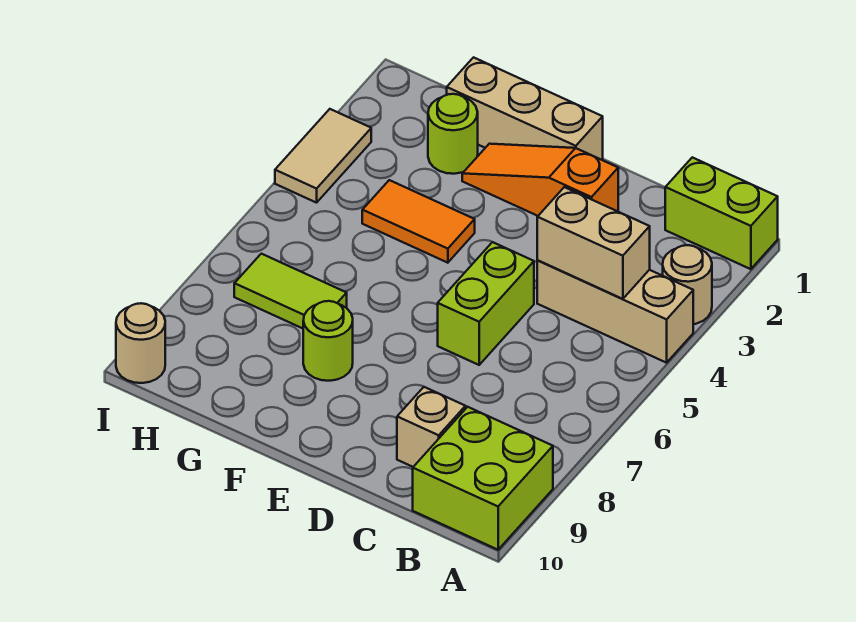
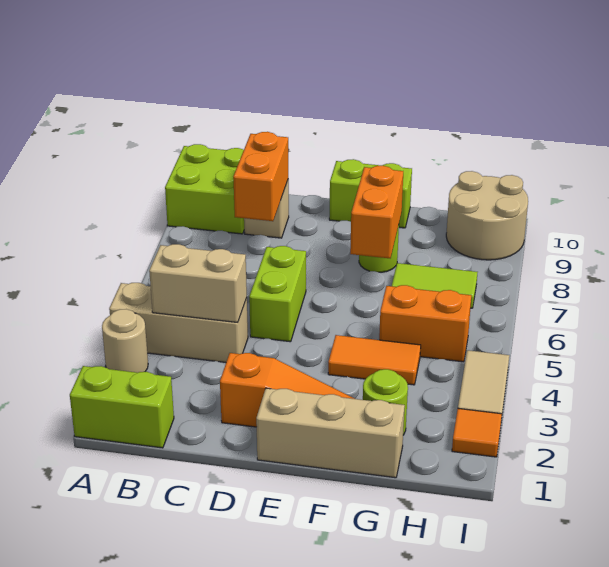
none -> orange 1x2 brick [233,132,288,221]
none -> lime 1x2 brick [329,159,412,228]
none -> orange 1x2 brick [350,165,403,258]
none -> orange 1x2 brick [379,285,471,362]
none -> orange 1x1 tile [452,408,502,457]
tan 1x1 round brick [116,303,165,383] -> tan 2x2 round brick [446,171,528,260]

